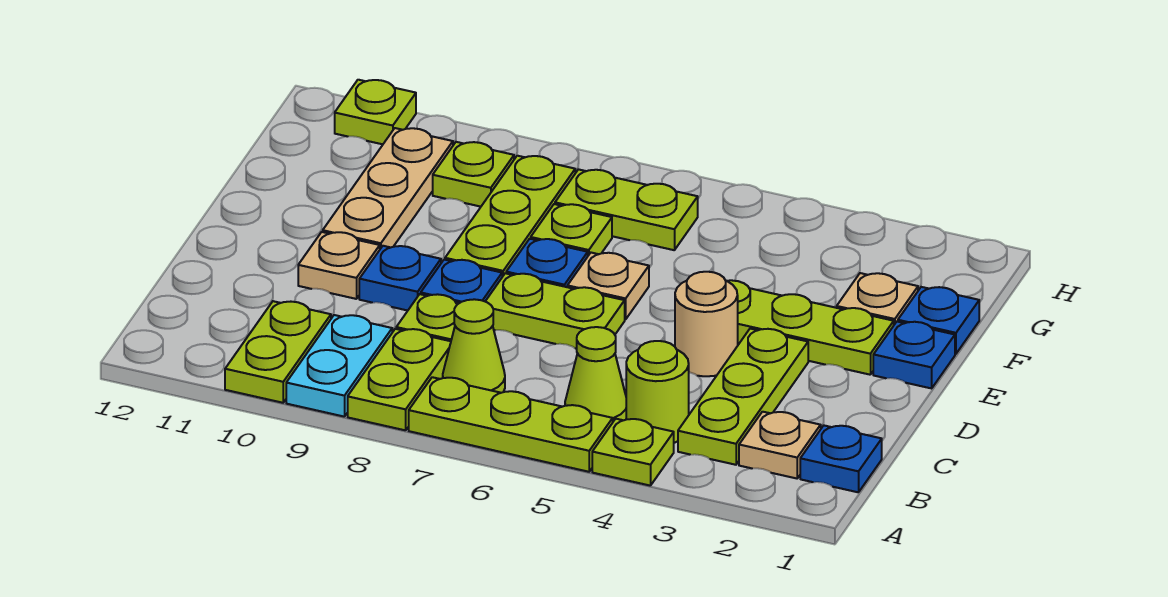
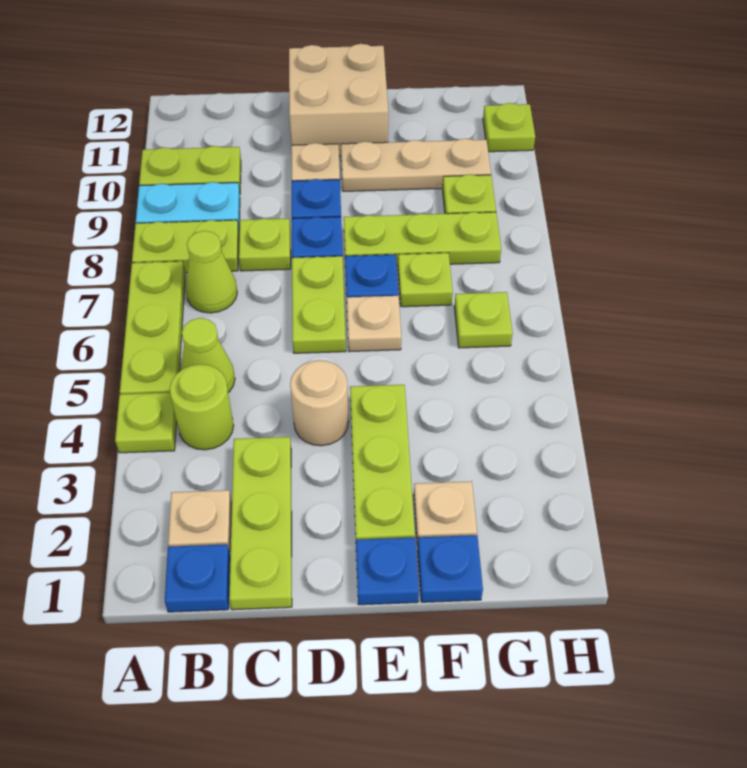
lime 1x3 plate [678,329,808,465] -> lime 1x3 plate turned to [229,437,292,610]
none -> tan 2x2 brick [289,44,388,156]
lime 1x2 plate [555,169,698,250] -> lime 1x1 plate [454,292,513,348]

